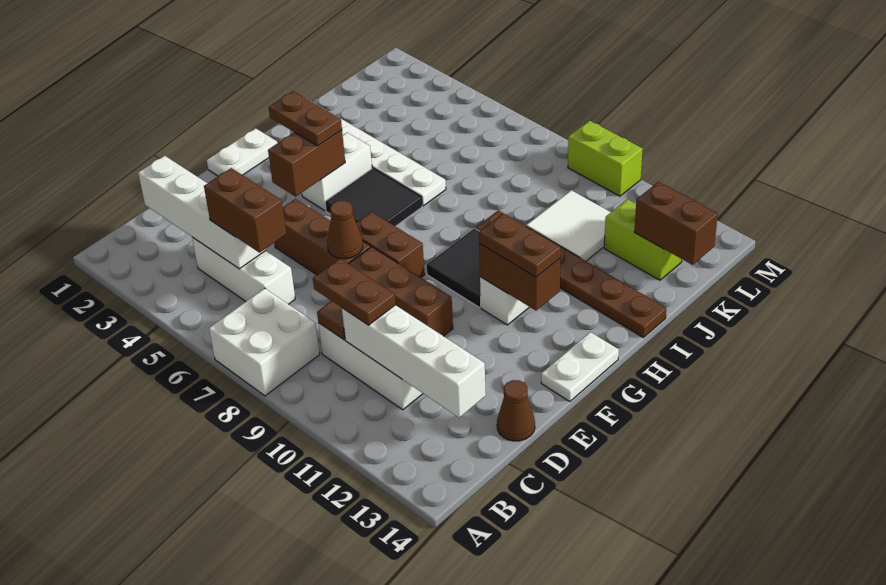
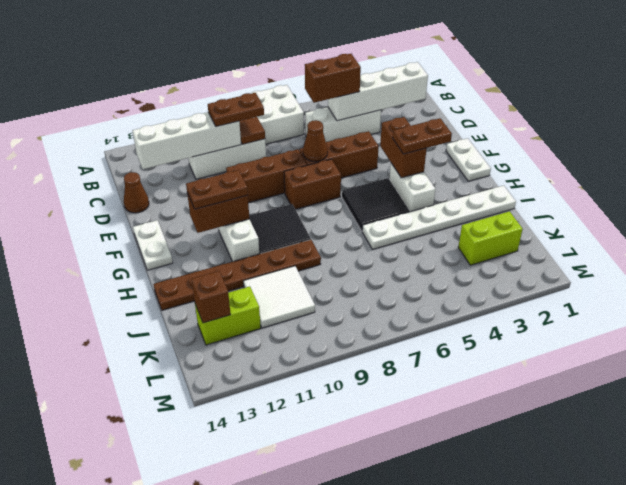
brown 1x2 brick [634,182,718,265] -> brown 1x1 brick [192,271,231,323]
lime 1x2 brick [568,121,642,196] -> lime 1x2 brick moved to [458,211,523,265]

